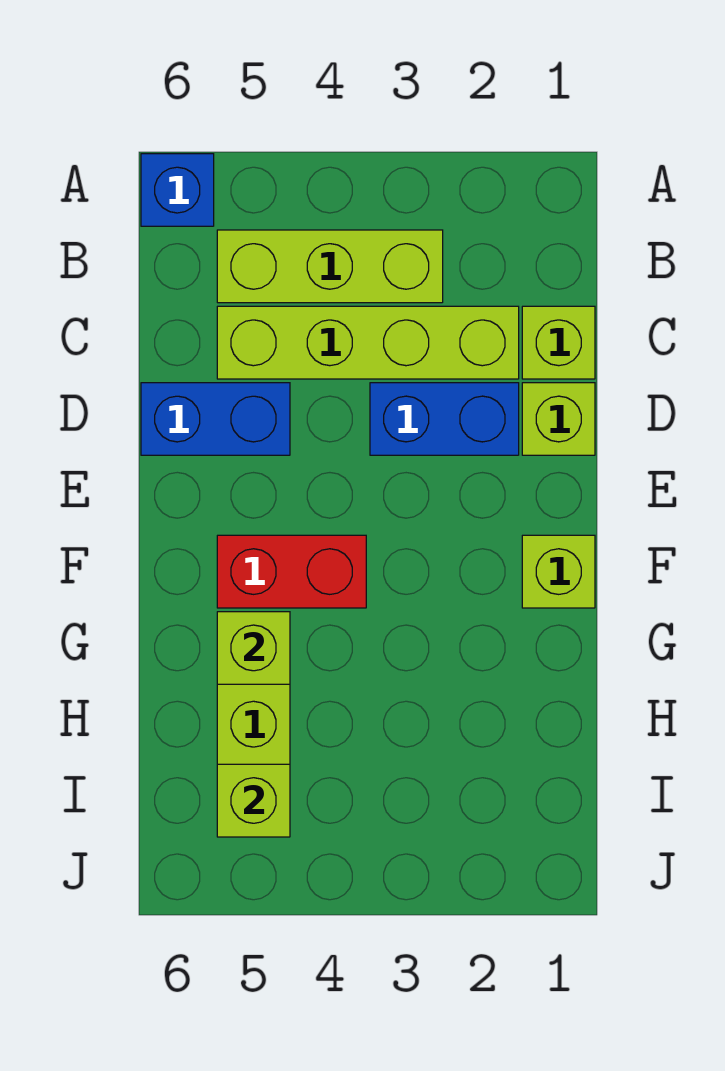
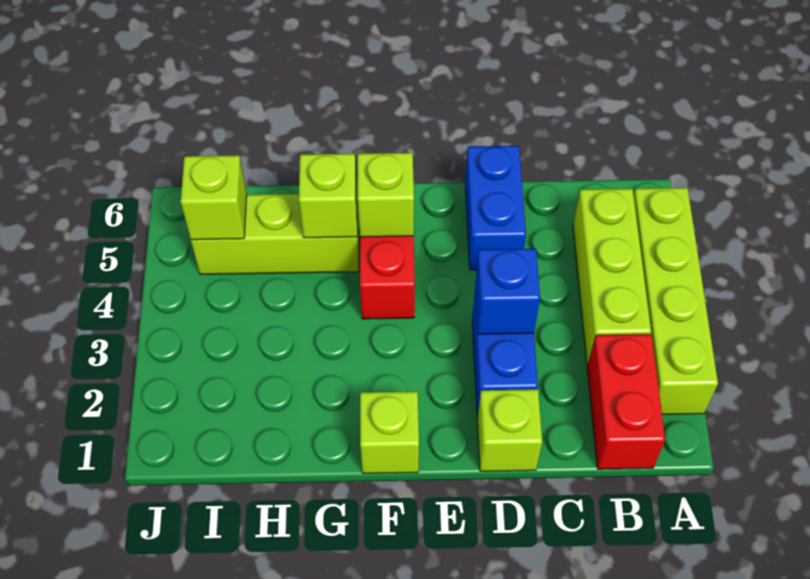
blue 1x1 brick [141,154,214,226] -> blue 1x1 brick moved to [475,249,540,334]
none -> red 1x2 brick [587,334,665,469]
lime 1x1 brick [522,306,595,379] -> lime 1x1 brick moved to [357,153,414,237]
lime 1x4 brick [217,306,519,379] -> lime 1x4 brick moved to [634,188,718,414]

